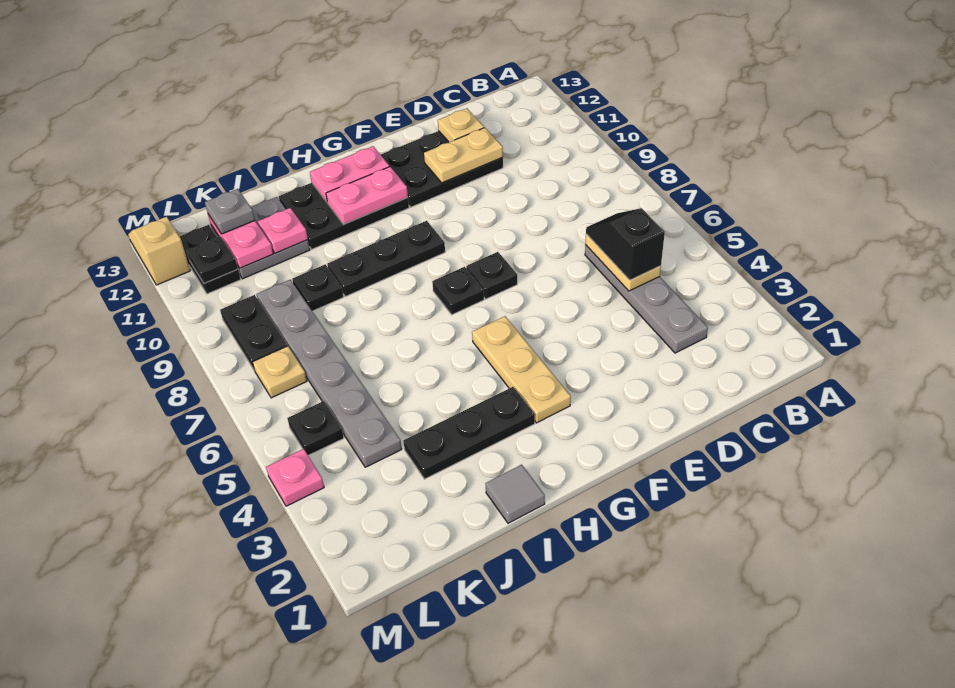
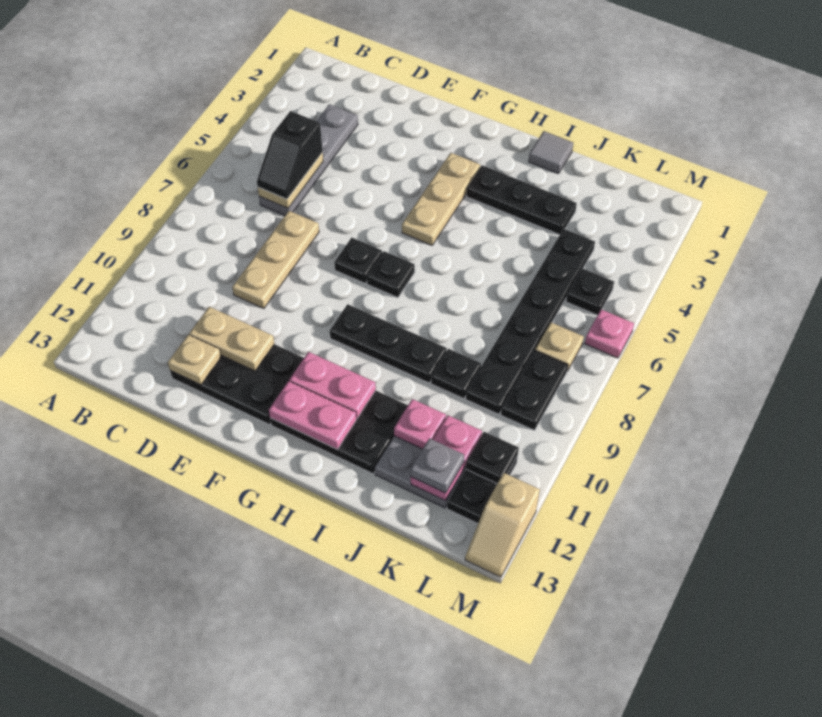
none -> tan 1x3 plate [232,211,319,309]
grey 1x6 plate [257,280,402,467] -> black 1x6 plate [466,229,595,414]
pink 1x1 plate [266,449,324,506] -> pink 1x1 plate moved to [585,309,634,358]

